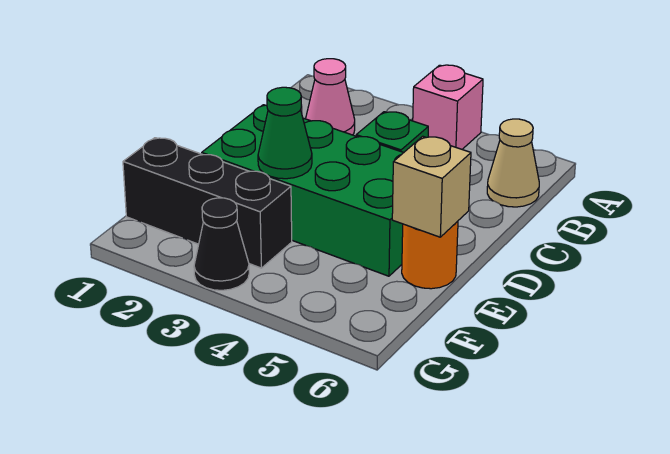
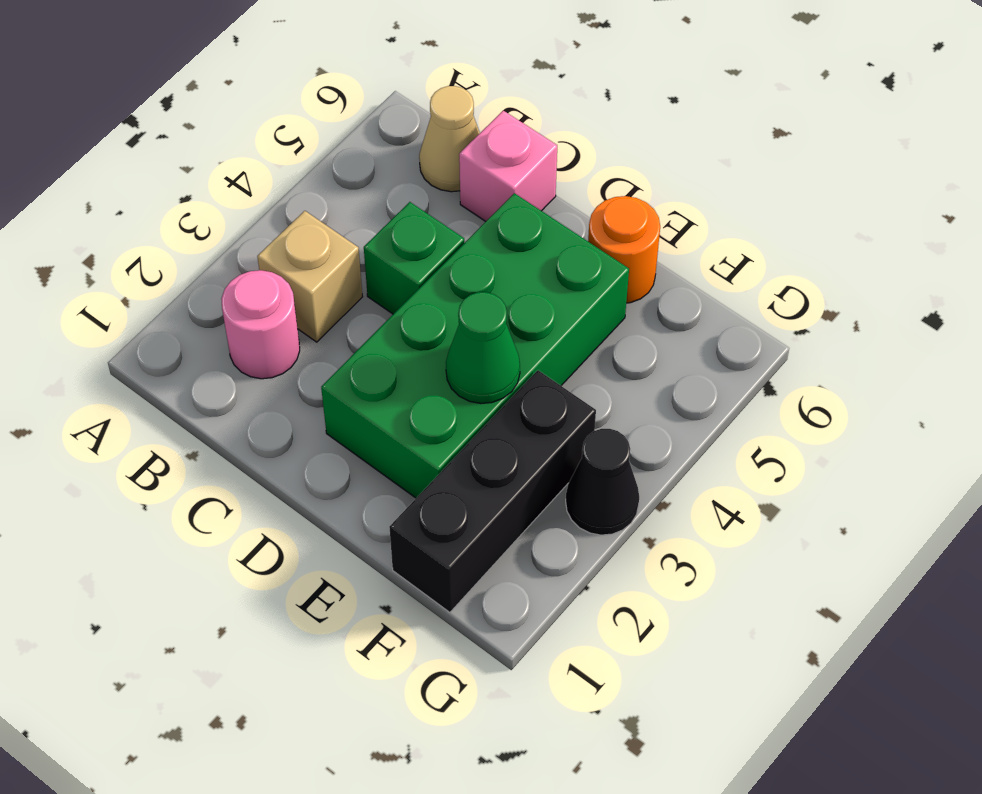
pink 1x1 brick [413,65,483,149] -> pink 1x1 brick moved to [459,111,557,221]
pink 1x1 cone [306,59,355,135] -> pink 1x1 round brick [221,270,300,379]
tan 1x1 brick [392,136,471,237] -> tan 1x1 brick moved to [257,211,363,342]

